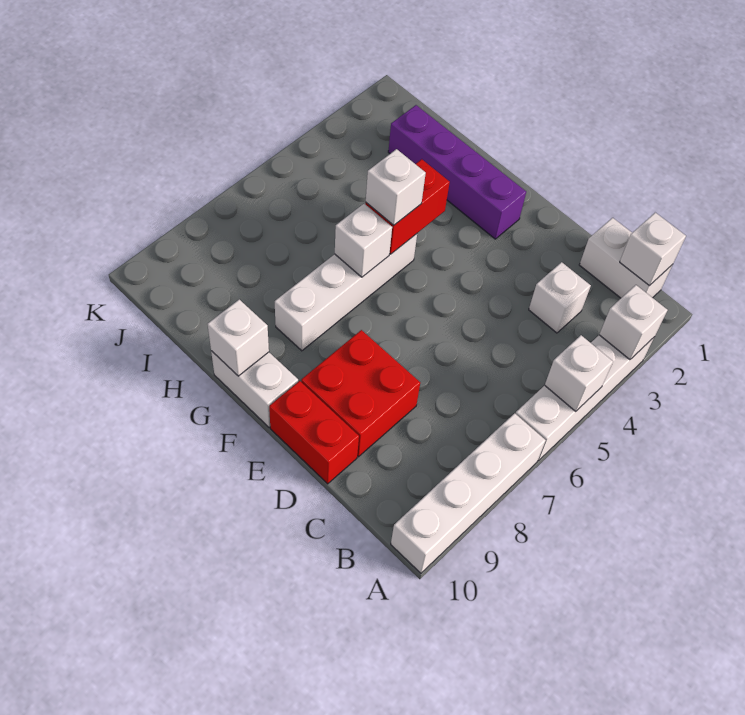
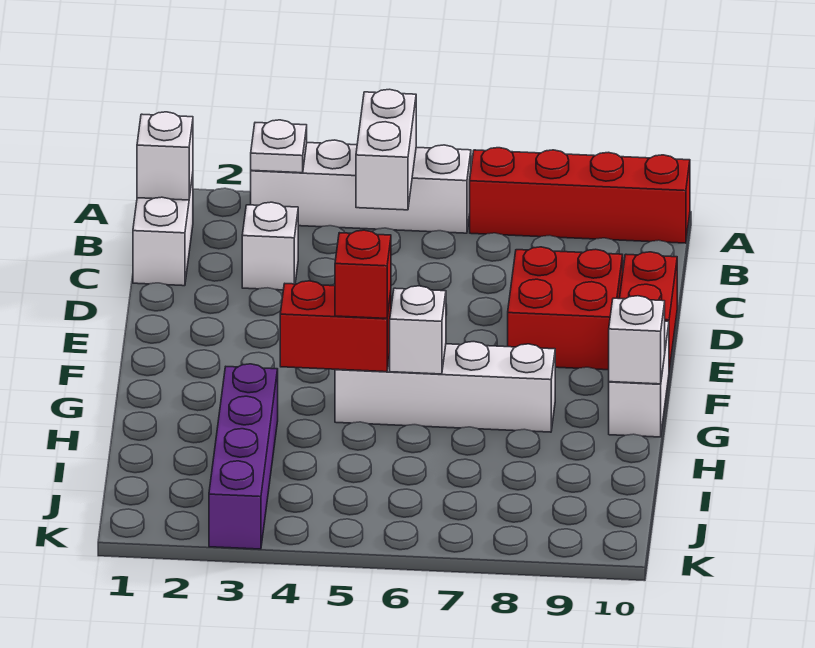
white 1x1 brick [599,285,667,360] -> white 1x1 plate [251,120,307,173]
white 1x1 brick [545,335,613,412] -> white 1x2 brick [356,89,416,210]
white 1x4 brick [391,413,546,573] -> red 1x4 brick [470,148,690,243]
purple 1x4 brick [388,105,526,239] -> purple 1x4 brick moved to [209,364,278,549]
white 1x1 brick [366,149,426,225] -> red 1x1 brick [335,230,391,318]

